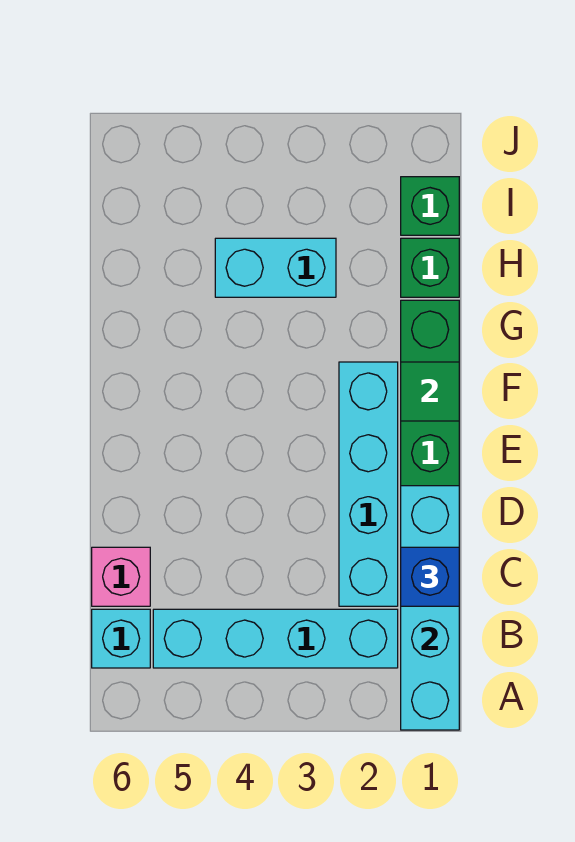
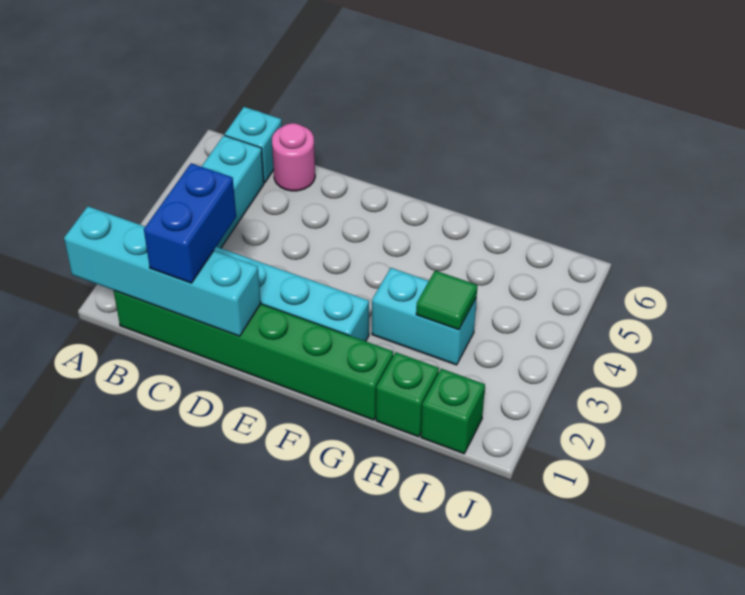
blue 1x1 brick [401,547,459,606] -> blue 1x2 brick [144,163,236,283]
pink 1x1 brick [92,547,150,606] -> pink 1x1 round brick [272,123,315,191]
green 1x1 tile [401,362,459,421] -> green 1x1 tile moved to [416,271,477,330]
cyan 1x2 brick [215,238,336,297] -> cyan 1x2 brick turned to [372,268,476,365]

